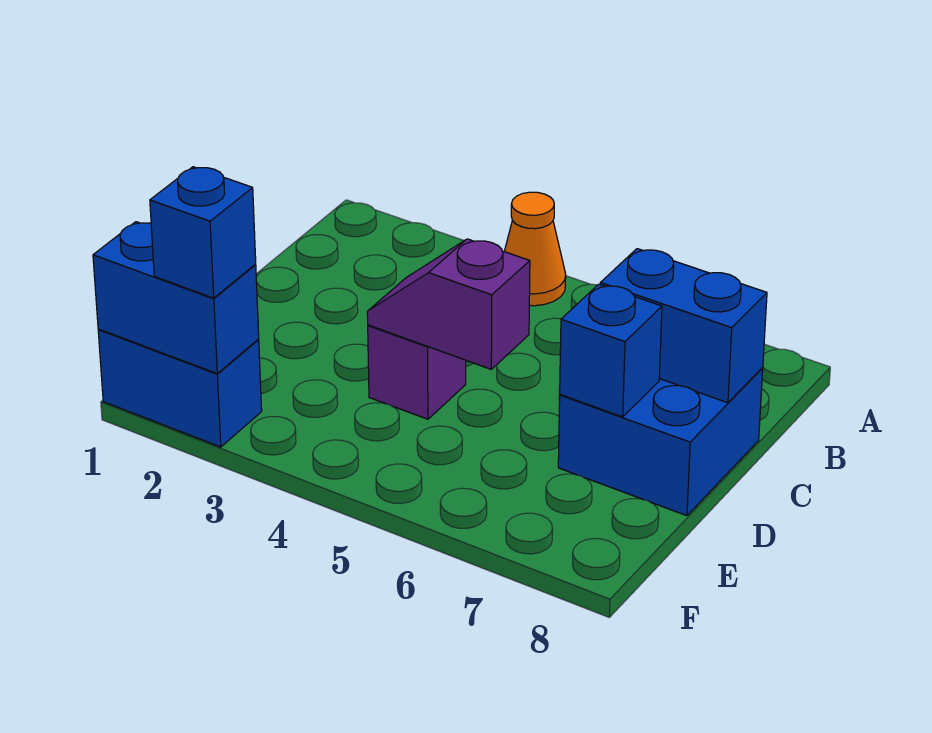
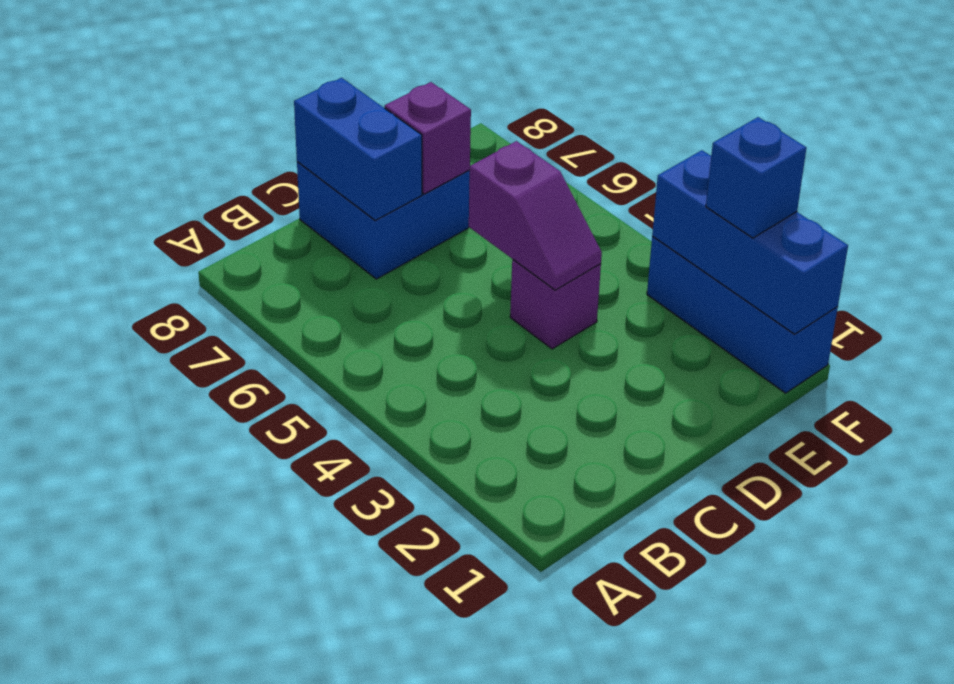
orange 1x1 cone [504,192,566,306] -> none
blue 1x1 brick [559,284,662,417] -> purple 1x1 brick [385,82,471,194]
blue 1x2 brick [98,329,262,447] -> blue 1x3 brick [647,236,838,393]
blue 1x2 brick [93,222,259,373] -> blue 1x3 brick [652,150,848,334]

